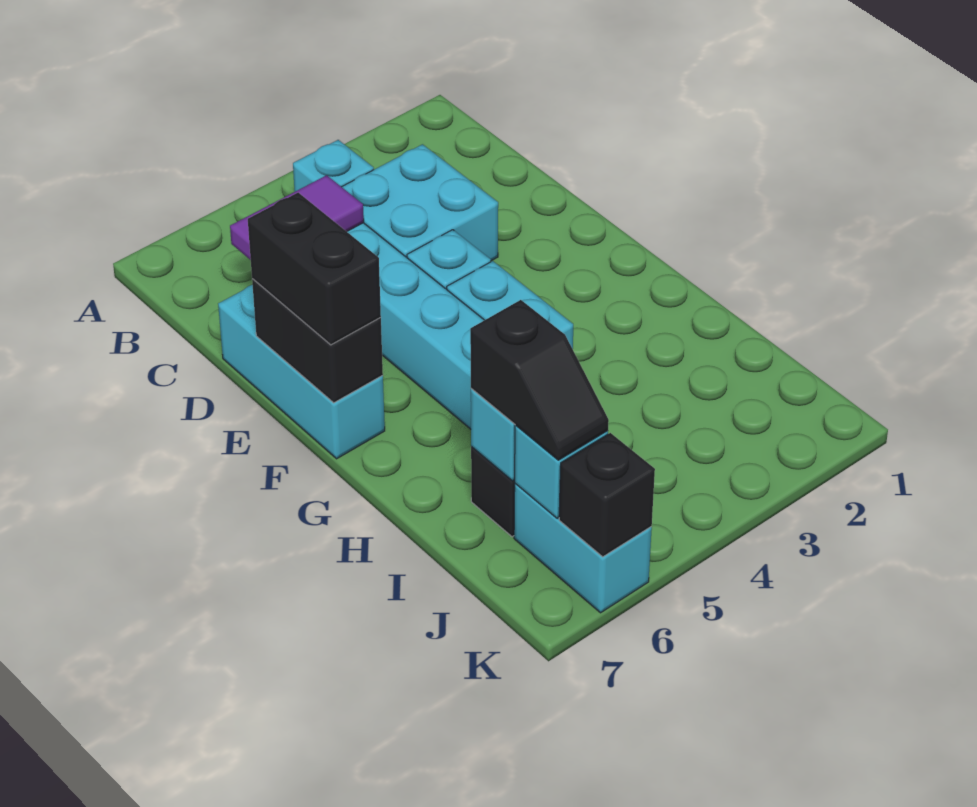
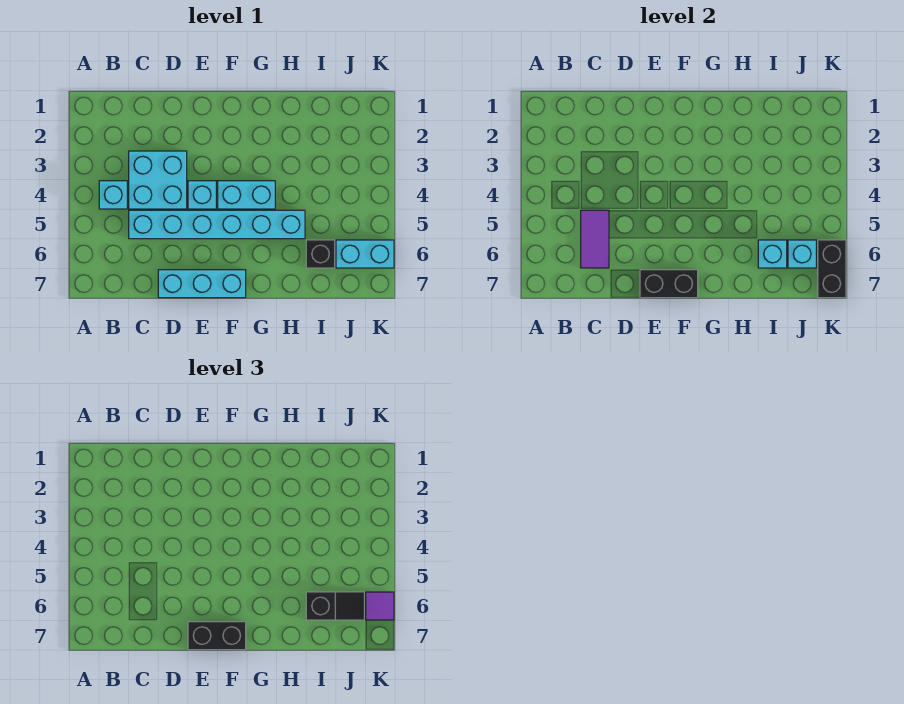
black 1x1 brick [559,433,655,557] -> black 1x2 brick [818,240,846,298]
none -> purple 1x1 tile [366,592,394,620]

